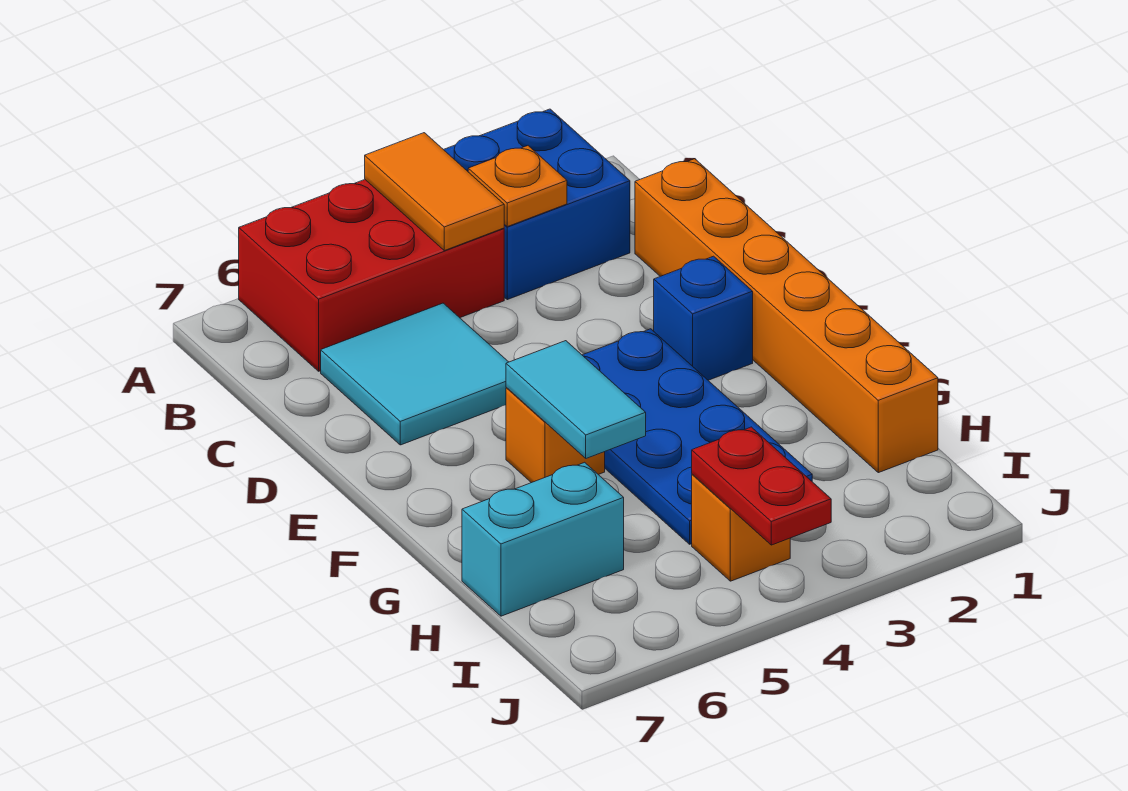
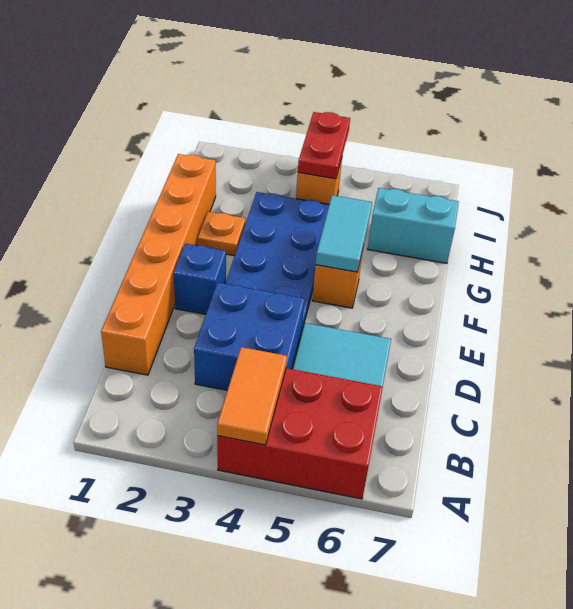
blue 2x2 brick [444,109,630,300] -> blue 2x2 brick moved to [194,282,305,390]
orange 1x1 plate [468,146,567,227] -> orange 1x1 plate moved to [198,212,245,256]

